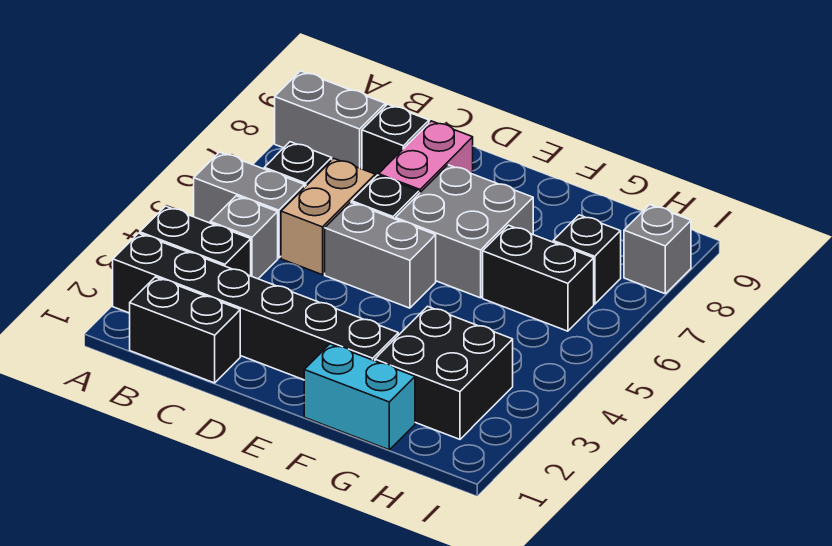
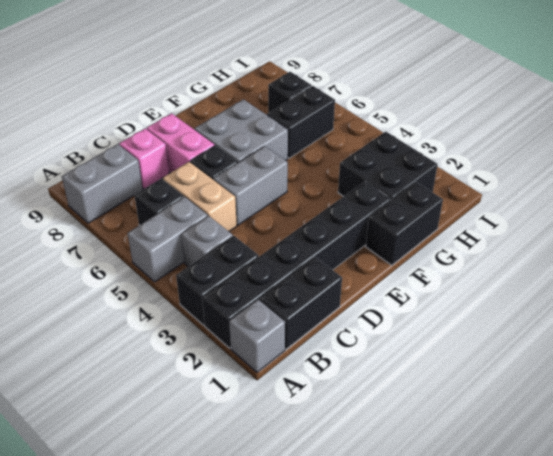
black 1x1 brick [362,104,429,177] -> pink 1x1 brick [119,129,169,189]
cyan 1x2 brick [304,344,415,450] -> black 1x2 brick [366,182,443,265]
grey 1x1 brick [624,205,691,294] -> grey 1x1 brick moved to [229,300,285,372]

